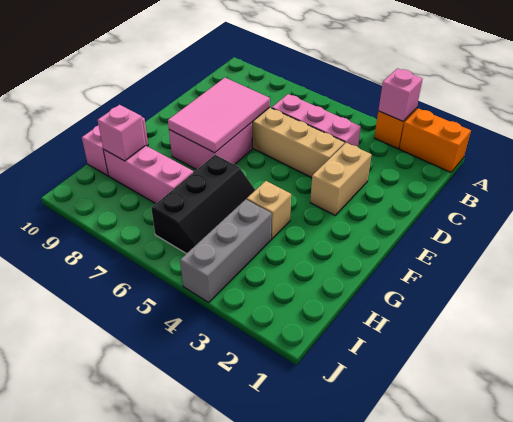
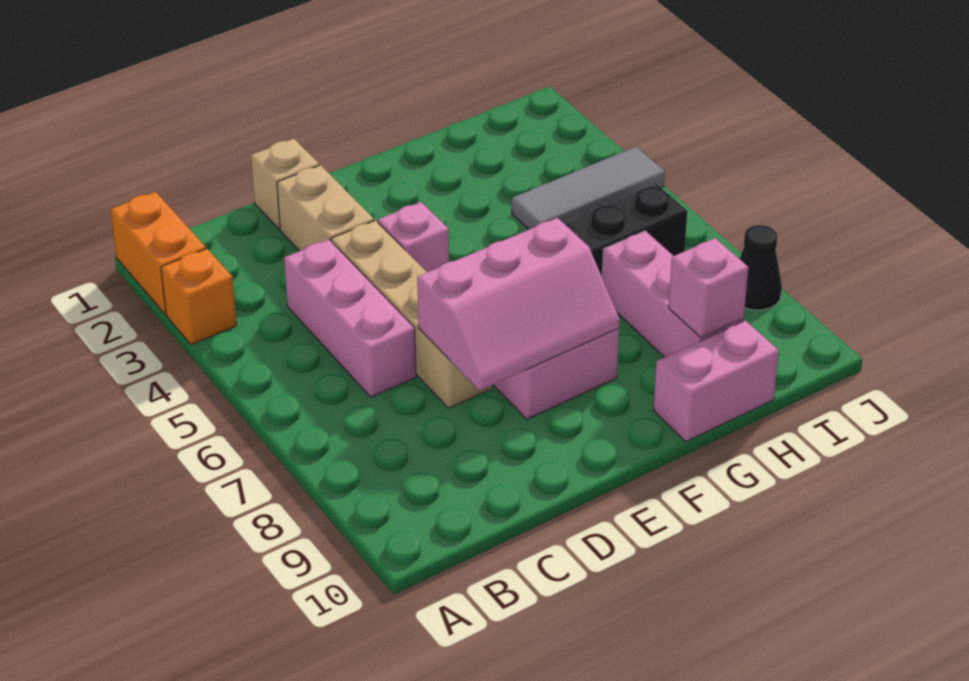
pink 1x1 brick [378,68,423,121] -> pink 1x1 brick moved to [378,202,449,272]
tan 1x2 brick [310,143,372,215] -> tan 1x2 brick turned to [277,165,374,251]
pink 2x3 tile [168,78,270,153] -> pink 2x3 slope [417,218,619,391]
tan 1x1 brick [247,181,291,239] -> tan 1x1 brick moved to [251,139,319,229]
grey 1x3 brick [180,199,272,302] -> grey 1x3 tile [512,147,665,229]
none -> black 1x1 cone [739,225,782,310]

